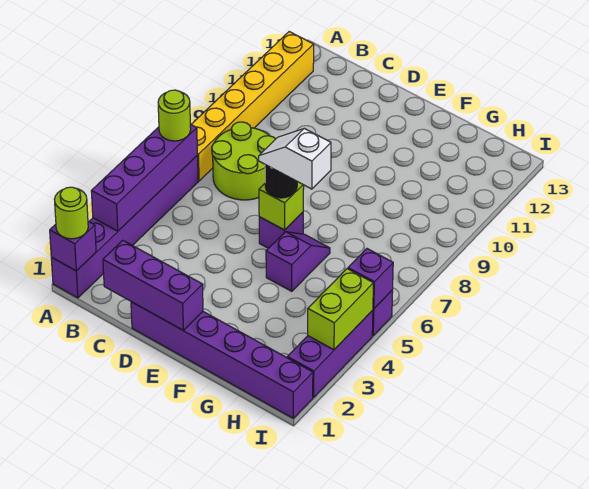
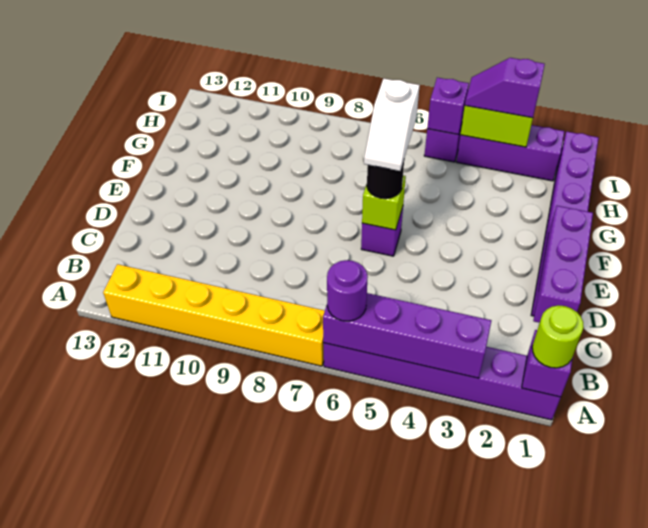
lime 1x1 round brick [158,90,191,141] -> purple 1x1 round brick [327,260,368,321]
lime 2x2 round brick [212,122,275,200] -> none
purple 1x2 slope [266,232,330,291] -> purple 1x2 slope moved to [465,58,545,118]

